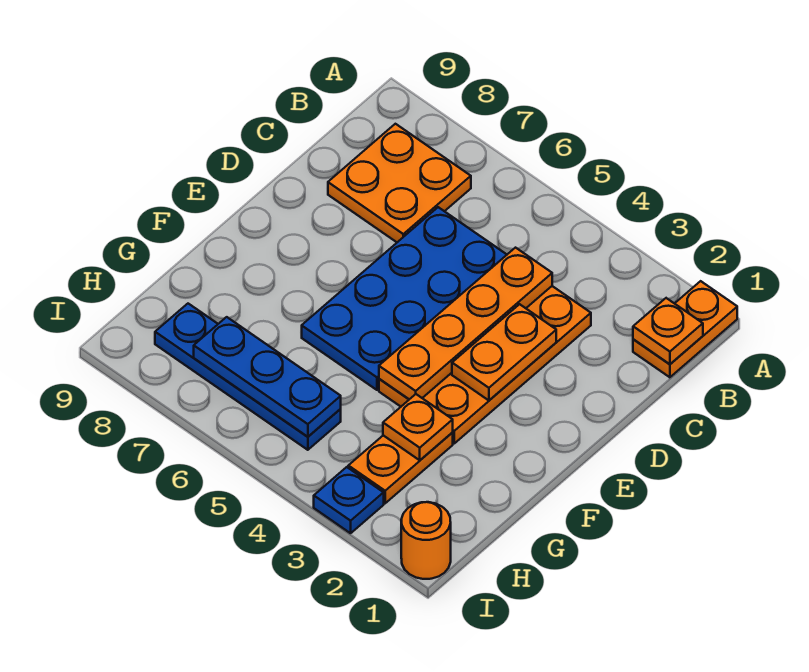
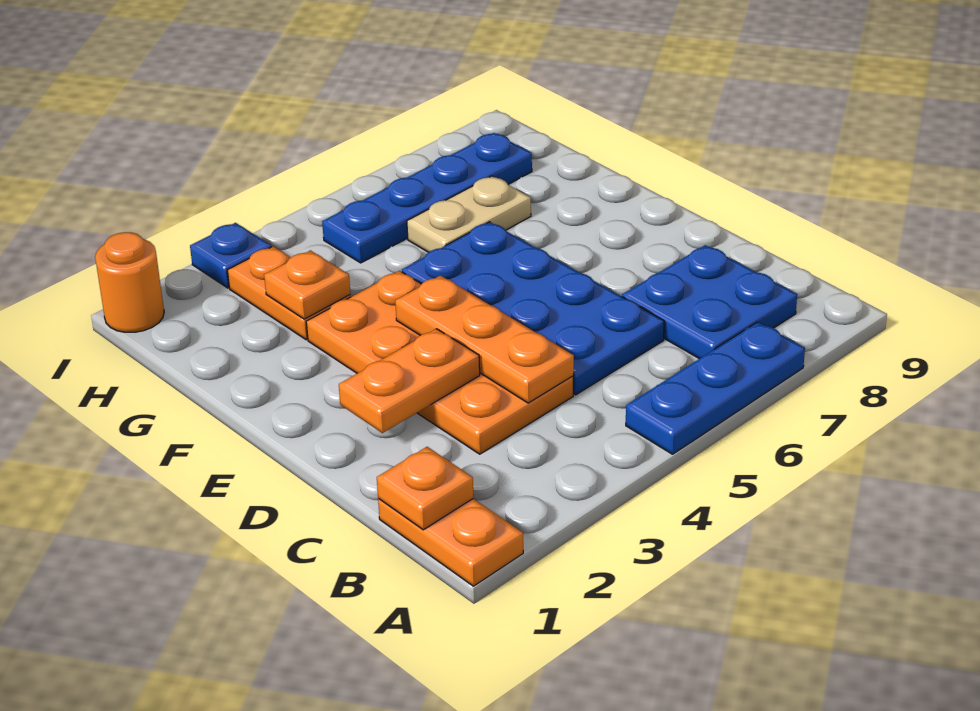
orange 2x2 plate [328,124,471,242] -> blue 2x2 plate [622,245,797,359]
orange 1x4 plate [379,248,552,399] -> orange 1x3 plate [395,276,574,403]
orange 1x2 plate [452,304,556,400] -> orange 1x2 plate turned to [339,329,480,433]
none -> tan 1x2 plate [407,176,531,252]
blue 1x3 plate [194,317,341,437] -> blue 1x3 plate moved to [626,322,805,454]

